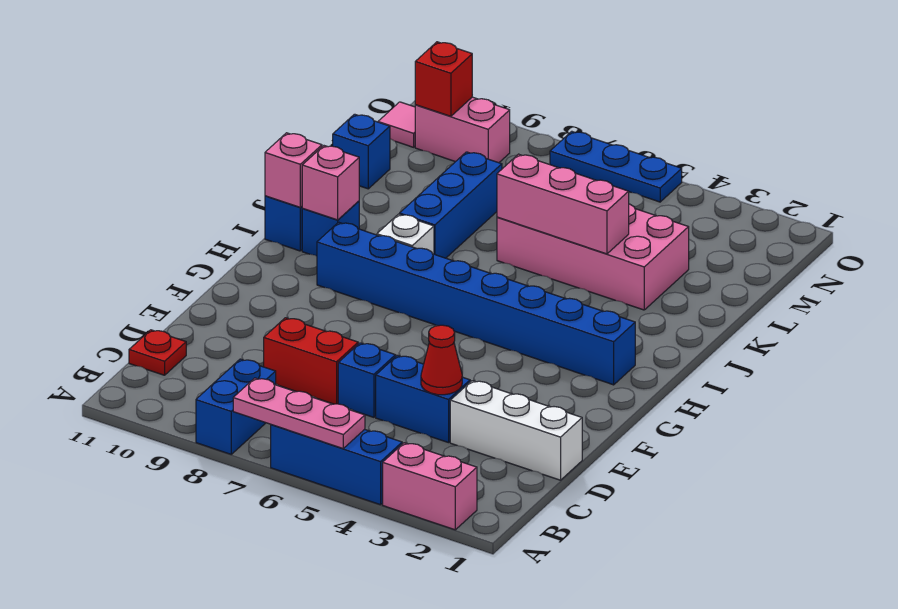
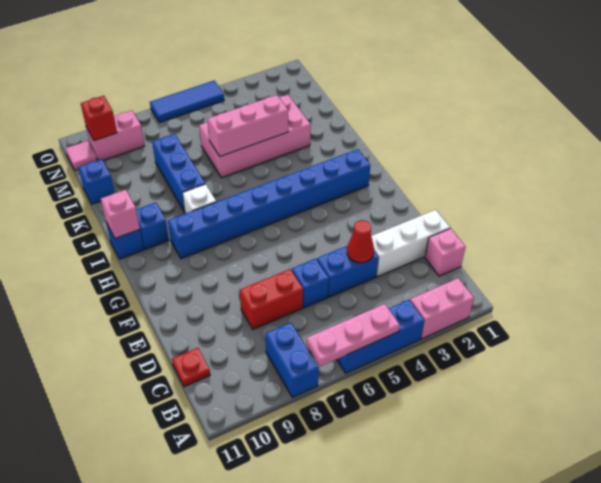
pink 1x1 brick [302,146,359,220] -> pink 1x1 brick moved to [425,228,465,276]
blue 1x3 plate [550,131,682,202] -> blue 1x3 tile [150,81,224,123]

